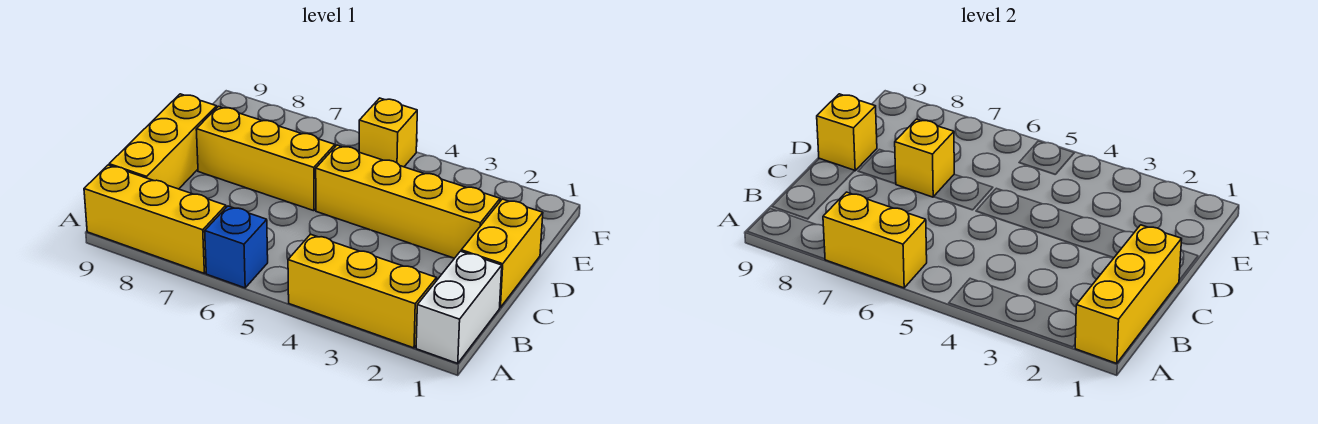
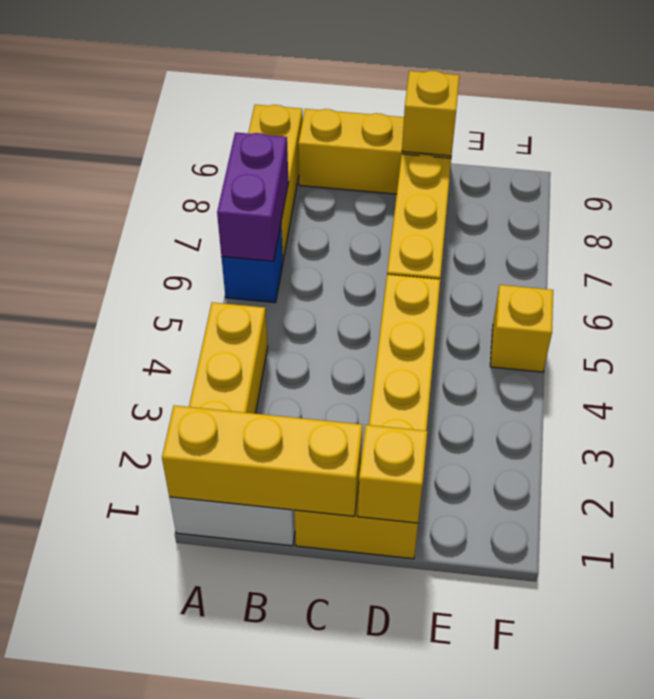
yellow 1x2 brick [823,192,927,288] -> purple 1x2 brick [217,132,289,261]
yellow 1x1 brick [895,119,954,197] -> yellow 1x1 brick moved to [358,425,427,523]

